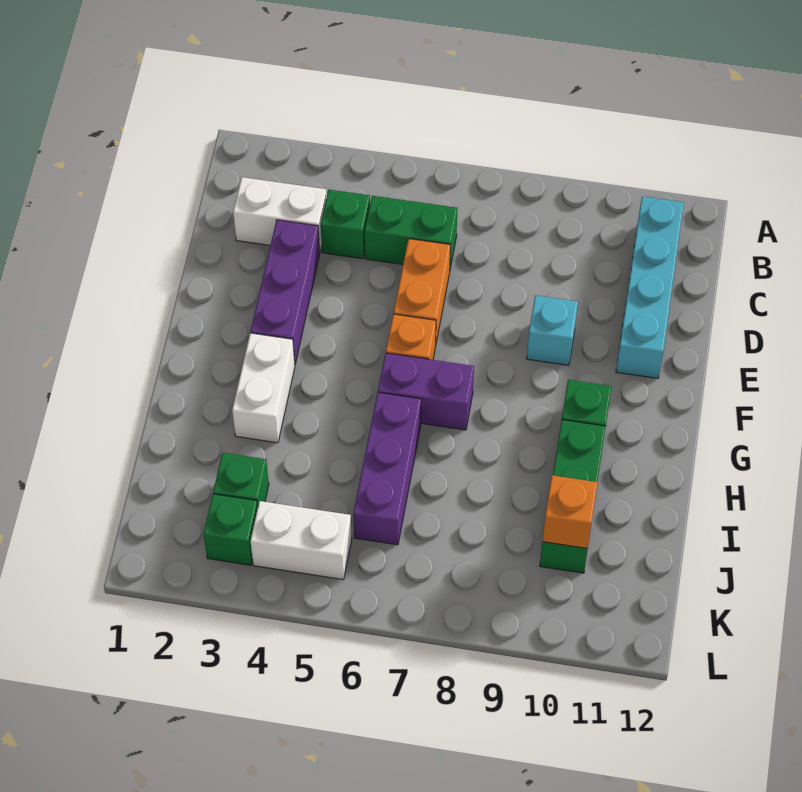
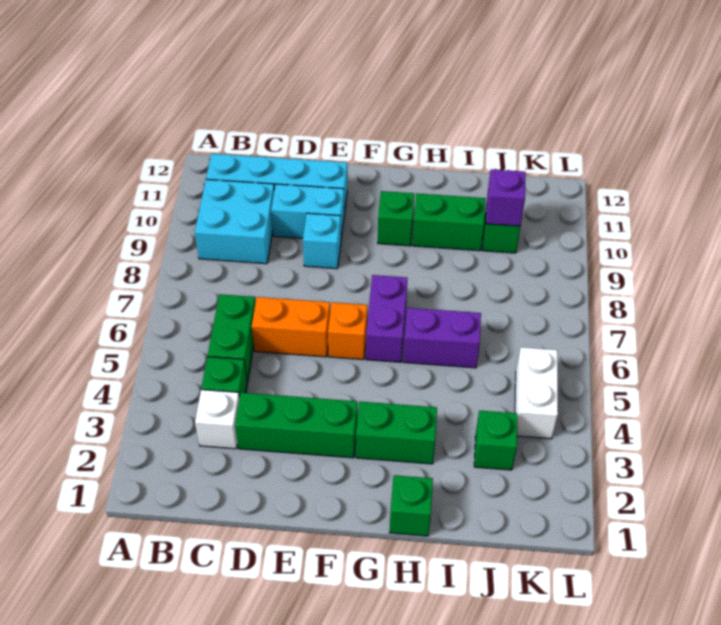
none -> cyan 2x2 brick [195,179,274,264]
white 1x2 brick [233,177,327,251] -> white 1x1 brick [195,390,239,449]
purple 1x3 brick [251,220,320,364] -> green 1x3 brick [235,393,357,458]
none -> cyan 1x2 brick [271,184,344,238]
white 1x2 brick [232,333,295,443] -> green 1x2 brick [356,402,437,464]
purple 1x3 brick [353,392,421,545] -> purple 1x2 brick [403,308,481,368]
orange 1x1 brick [542,475,597,549] -> purple 1x1 brick [486,169,526,226]
green 1x1 brick [204,494,258,565] -> green 1x1 brick moved to [389,475,433,536]

